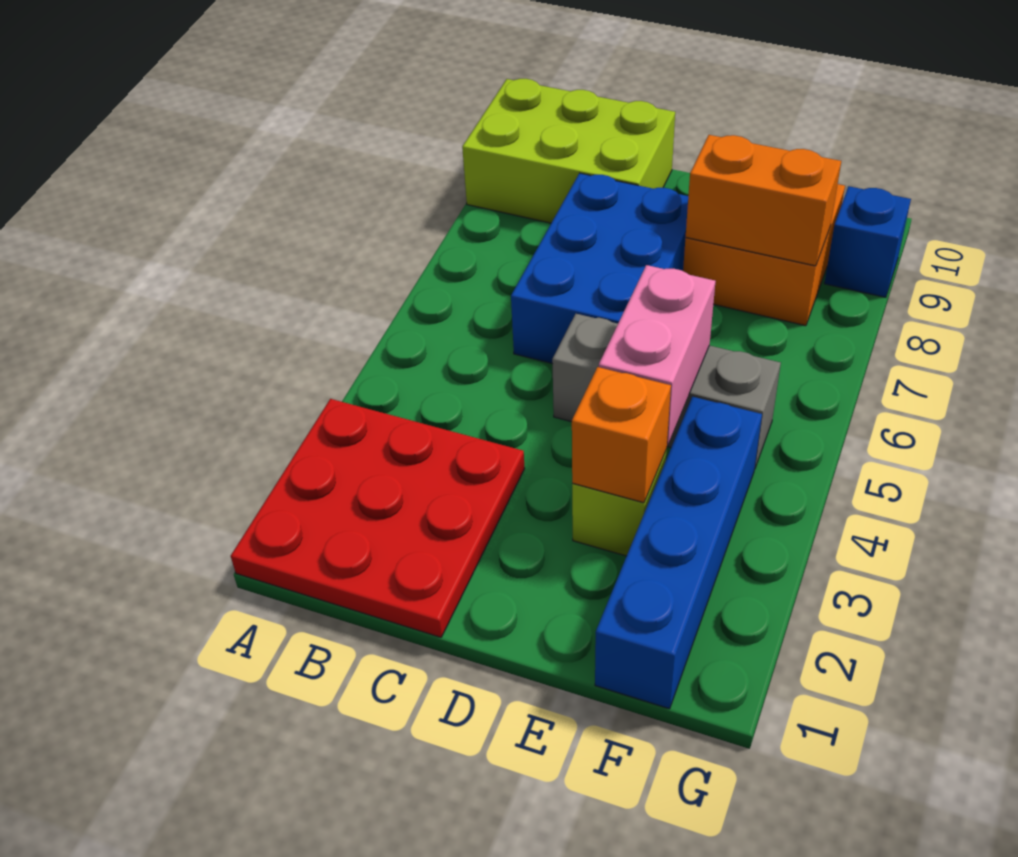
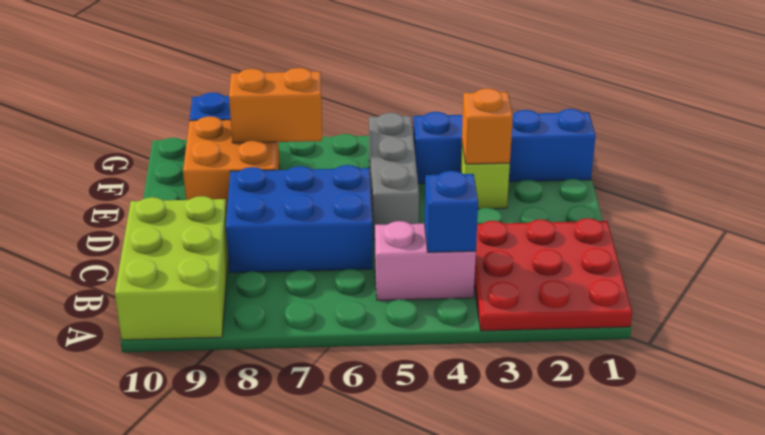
none -> blue 1x1 brick [424,171,478,252]
pink 1x2 brick [599,265,716,446] -> pink 1x2 brick moved to [375,221,476,300]
orange 1x2 brick [686,135,841,266] -> orange 1x2 brick turned to [229,68,322,143]

